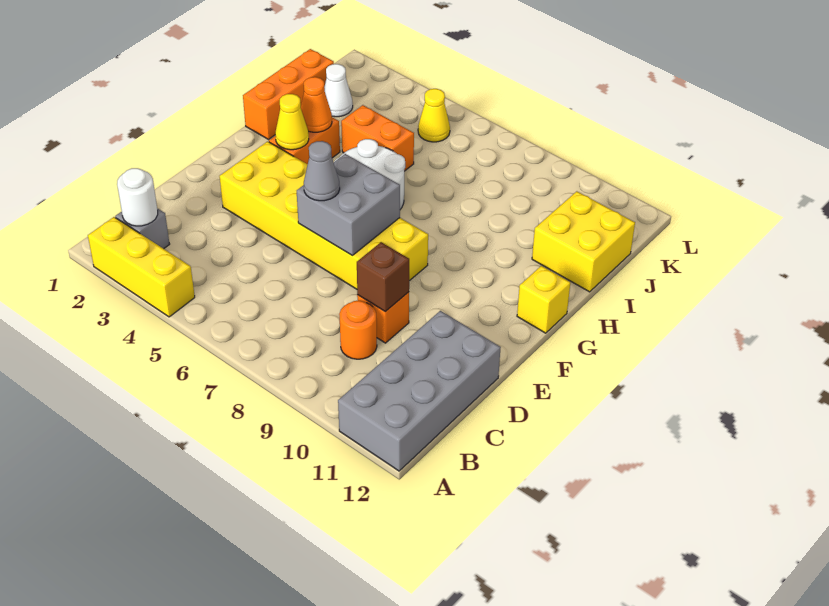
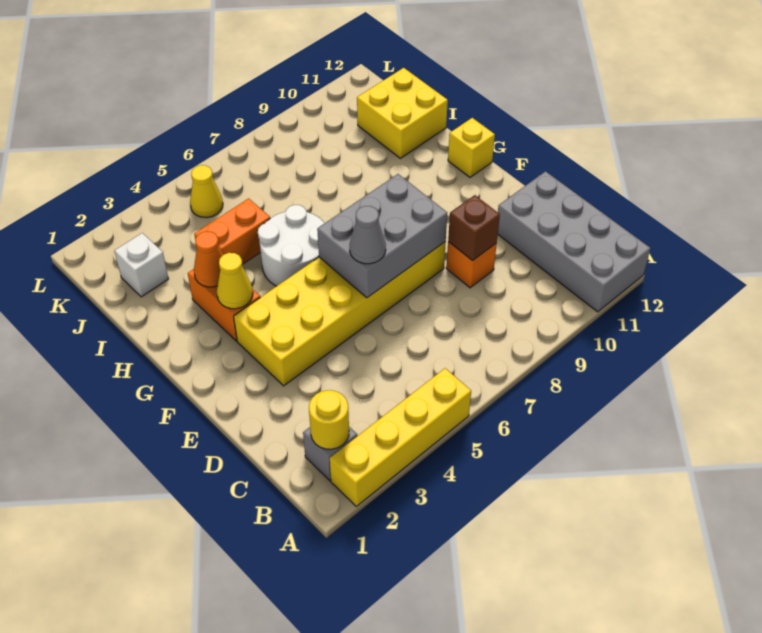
yellow 1x3 brick [88,217,195,317] -> yellow 1x4 brick [330,368,471,506]
white 1x1 round brick [117,168,158,226] -> yellow 1x1 round brick [309,390,349,449]
orange 1x1 round brick [339,301,377,359] -> none
grey 2x2 brick [297,154,400,255] -> grey 2x3 brick [317,174,447,298]
orange 1x3 brick [243,49,334,139] -> none
white 1x1 cone [324,64,353,117] -> white 1x1 brick [114,233,168,297]

